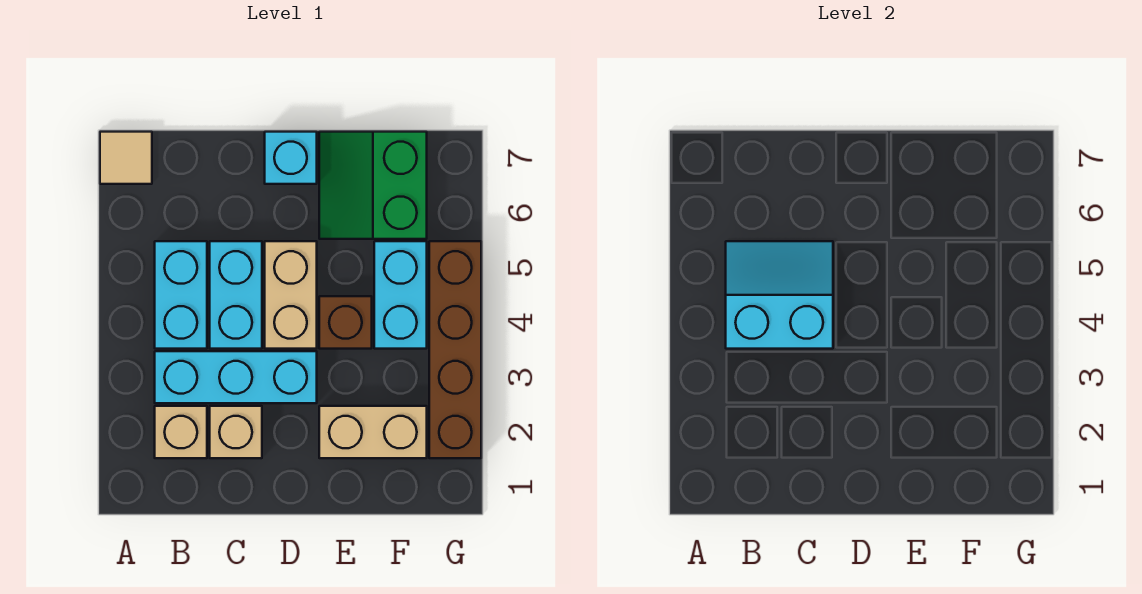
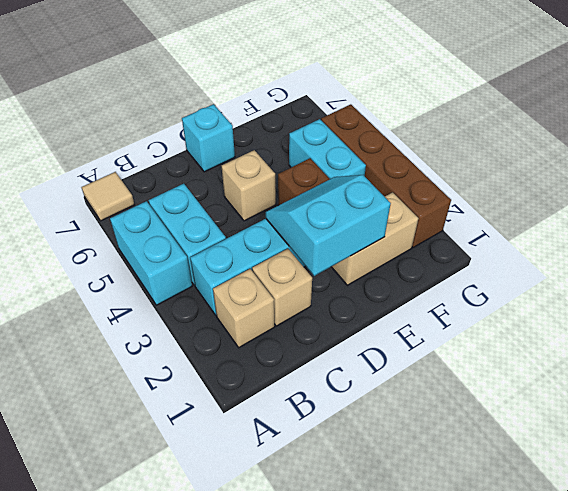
cyan 2x2 slope [726,241,833,349] -> cyan 2x2 slope moved to [266,175,391,276]
cyan 1x2 brick [210,241,262,349] -> cyan 1x2 brick moved to [110,201,192,305]
tan 1x2 brick [265,241,317,349] -> tan 1x1 brick [222,150,276,221]
green 2x2 slope [319,132,427,239] -> none

